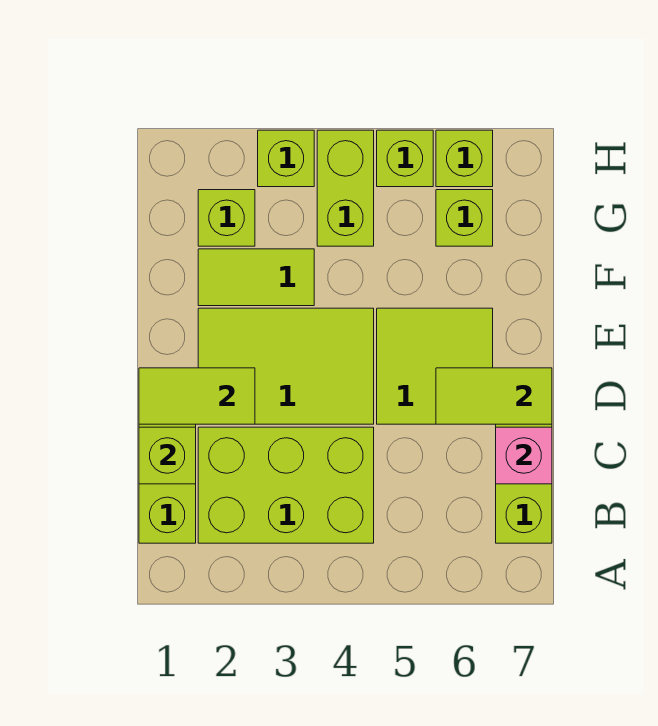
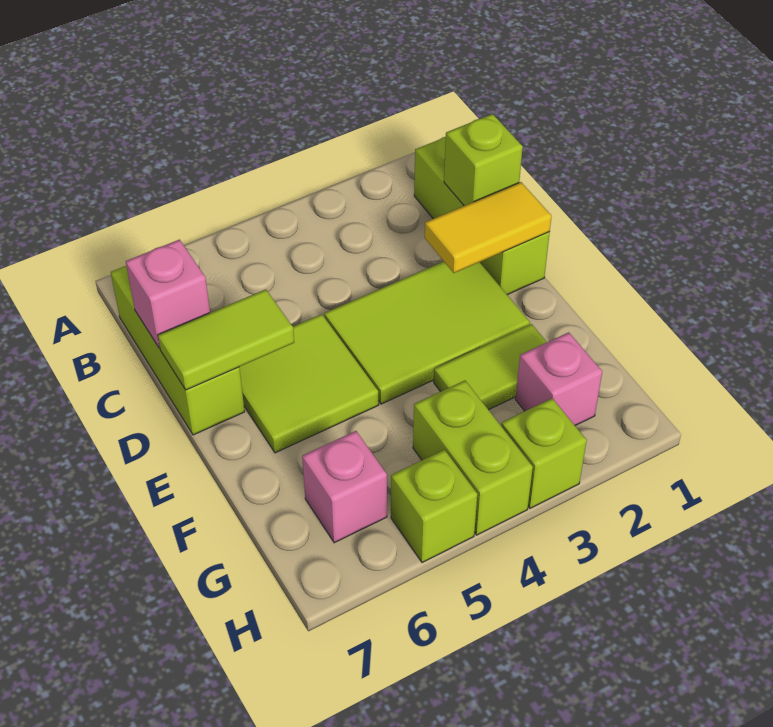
lime 2x3 brick [198,427,374,543] -> none
lime 1x2 tile [139,368,255,424] -> yellow 1x2 tile [425,182,552,273]
lime 1x1 brick [198,190,255,246] -> pink 1x1 brick [516,332,602,426]
lime 1x1 brick [436,190,493,246] -> pink 1x1 brick [302,431,387,543]
lime 1x1 brick [436,130,493,187] -> none

